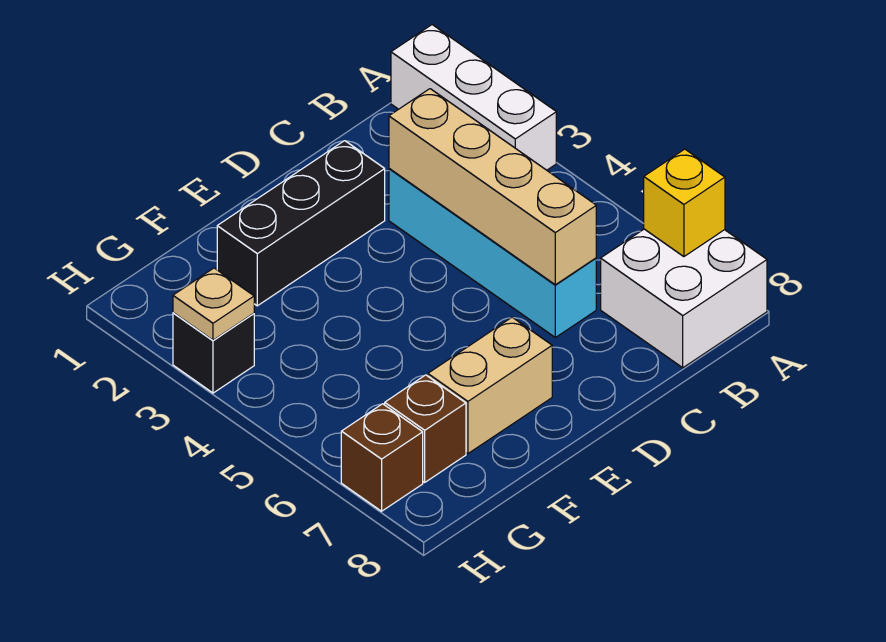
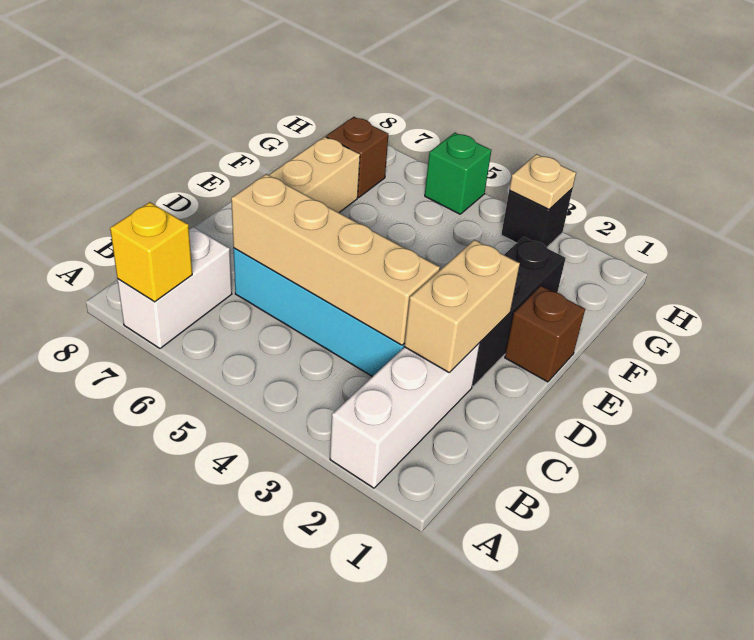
white 1x3 brick [391,25,556,170] -> white 1x3 brick turned to [330,343,480,488]
white 2x2 brick [601,229,767,368] -> white 1x2 brick [117,227,232,348]
none -> tan 1x2 brick [404,240,520,373]
none -> green 1x1 brick [425,133,491,214]
brown 1x1 brick [341,404,423,511] -> brown 1x1 brick moved to [505,286,585,382]

